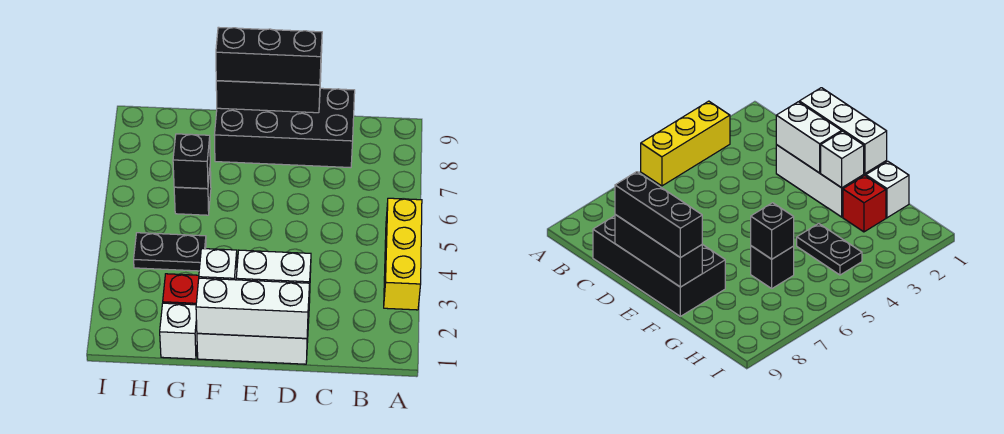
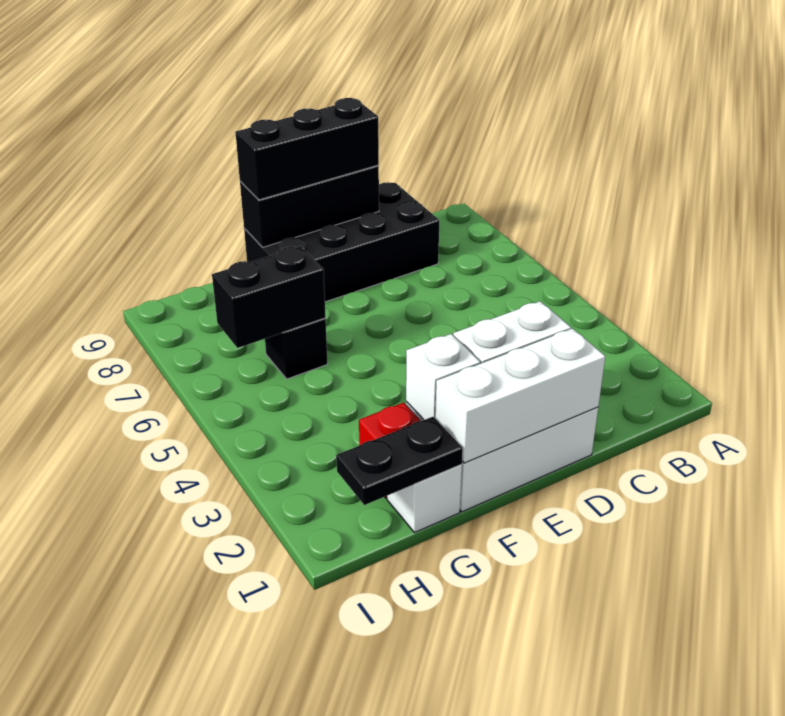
yellow 1x3 brick [384,198,422,310] -> none
black 1x2 plate [134,233,206,271] -> black 1x2 plate moved to [336,417,463,505]
black 1x1 brick [173,134,210,189] -> black 1x2 brick [212,246,326,348]

